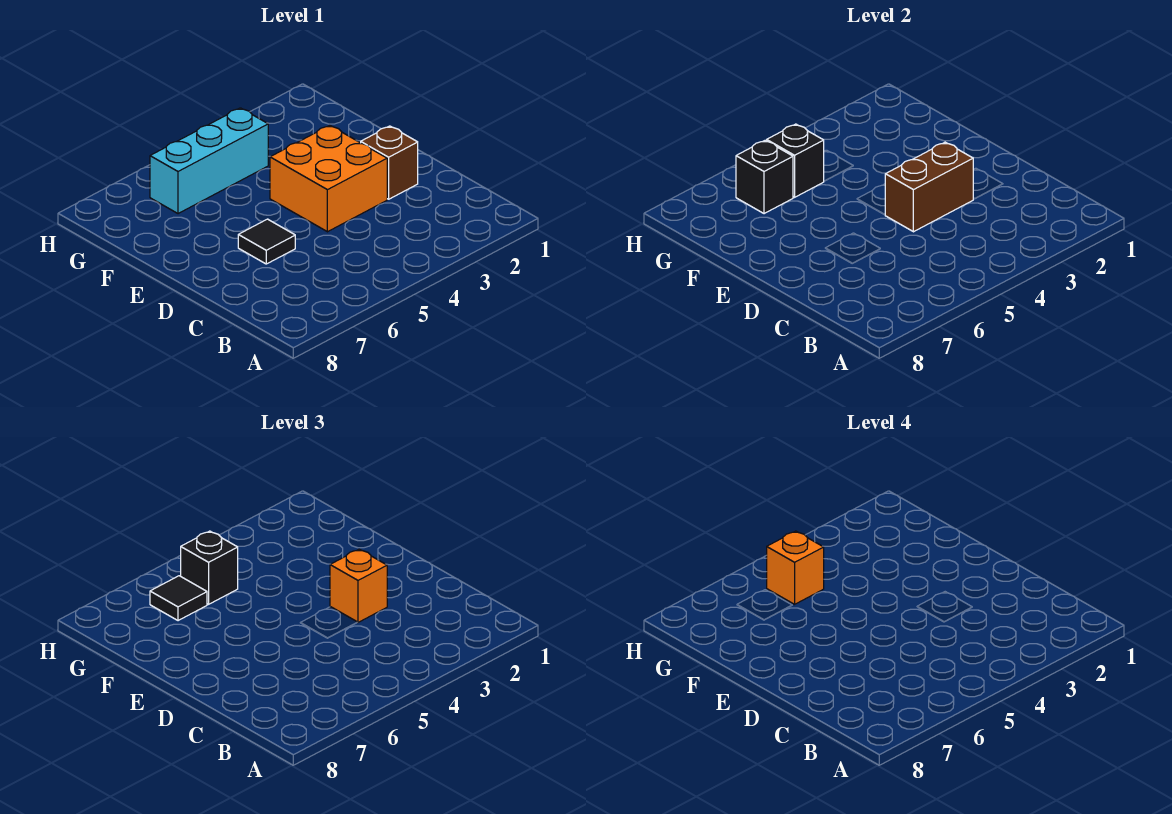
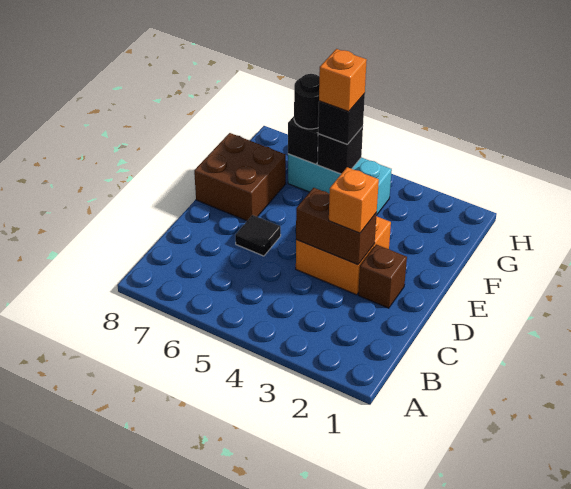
none -> brown 2x2 brick [194,133,286,221]
black 1x1 tile [150,576,207,621] -> black 1x1 round brick [294,74,319,129]

